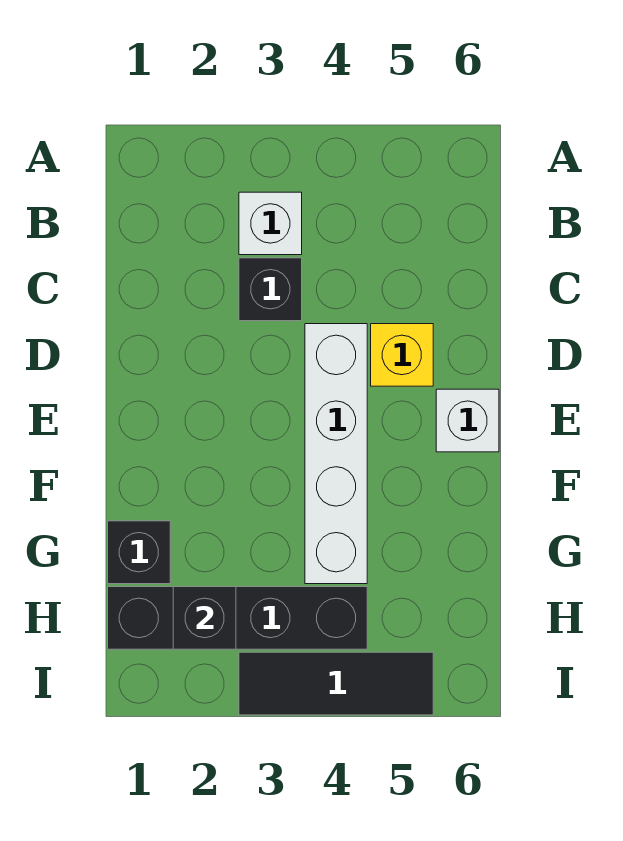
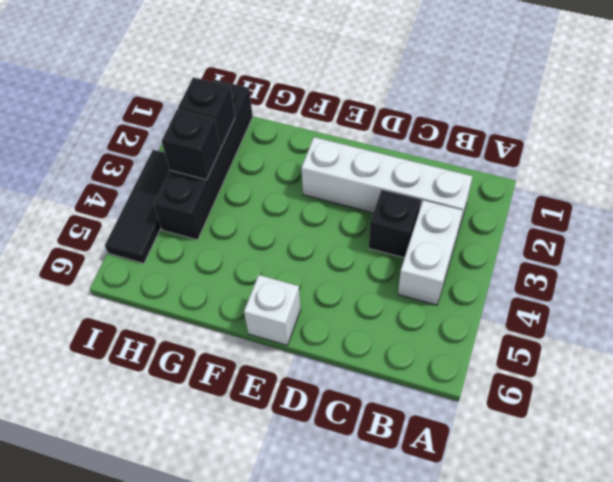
white 1x1 brick [239,192,302,255] -> white 1x2 brick [398,200,463,305]
white 1x4 brick [305,324,367,584] -> white 1x4 brick moved to [301,137,473,229]
yellow 1x1 brick [371,324,433,386] -> none
black 1x1 brick [108,521,170,584] -> black 1x1 brick moved to [162,109,221,180]

